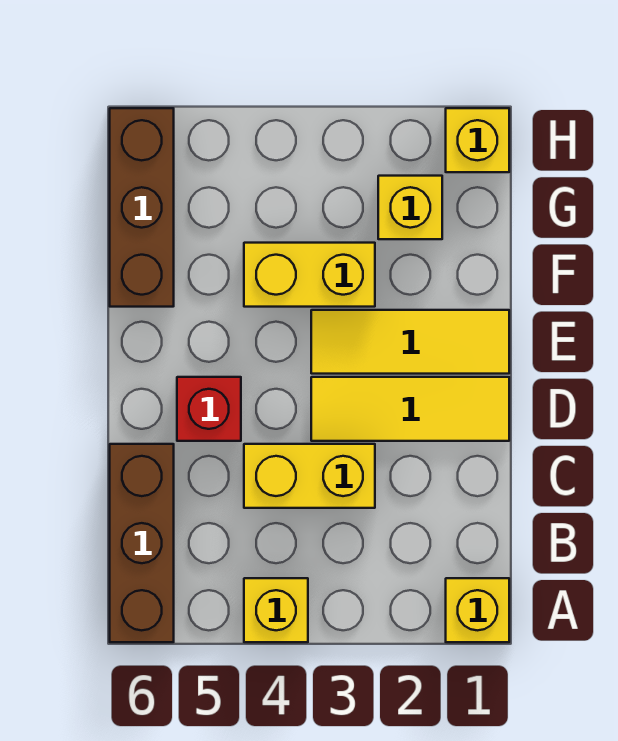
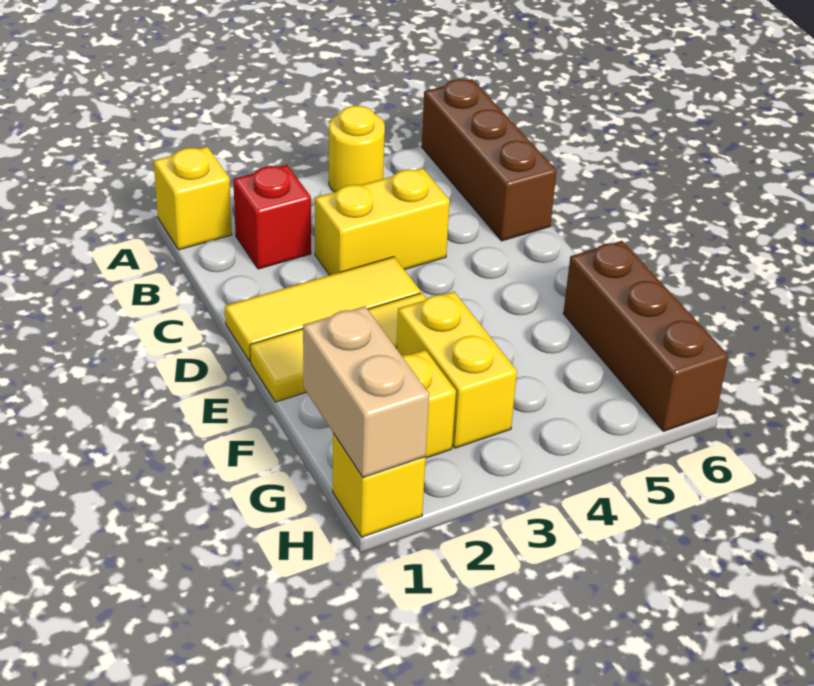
yellow 1x1 brick [244,578,308,642] -> yellow 1x1 round brick [329,106,385,192]
red 1x1 brick [177,377,241,441] -> red 1x1 brick moved to [233,165,311,269]
yellow 1x2 brick [244,243,375,307] -> yellow 1x2 brick turned to [396,292,517,448]
none -> tan 1x2 brick [303,306,429,478]

